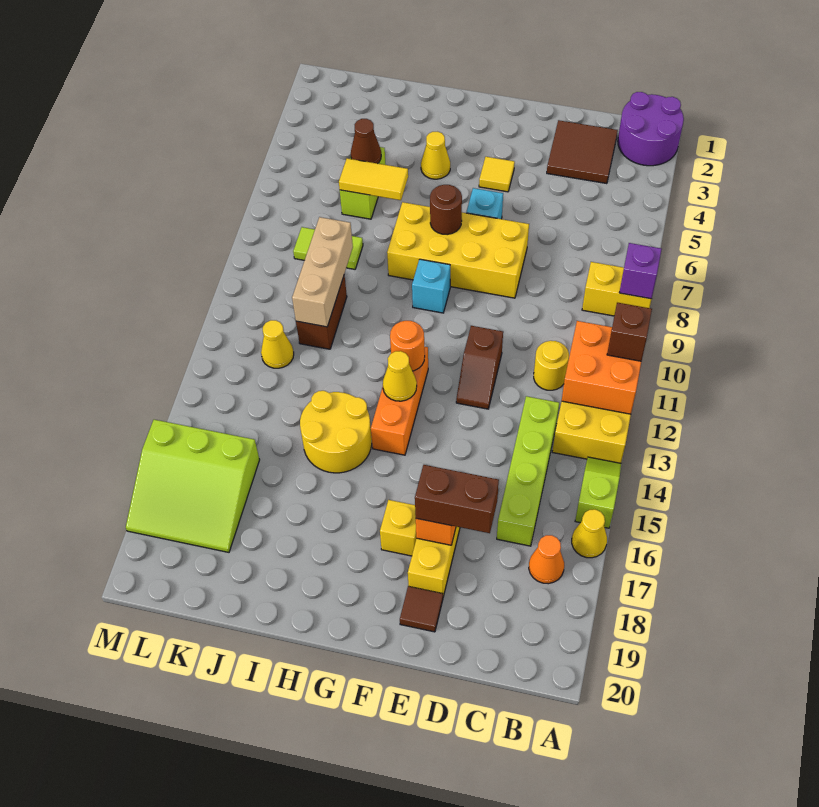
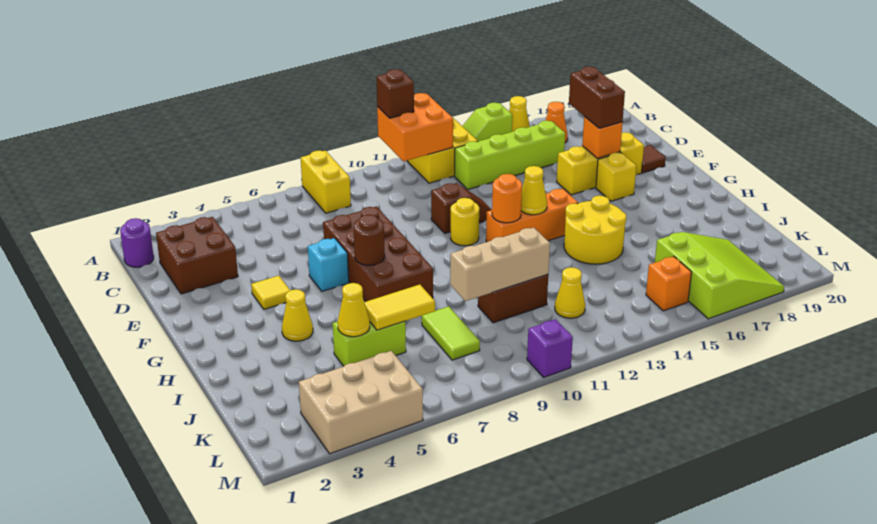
purple 2x2 round brick [618,92,684,166] -> purple 1x1 round brick [120,218,154,267]
purple 1x1 brick [619,243,662,299] -> purple 1x1 brick moved to [527,319,573,377]
brown 2x2 tile [547,120,618,184] -> brown 2x2 brick [156,217,238,294]
yellow 1x1 round brick [534,341,569,390] -> yellow 1x1 round brick moved to [451,198,479,246]
yellow 2x4 brick [387,202,529,298] -> brown 2x4 brick [323,207,433,301]
cyan 1x1 brick [412,259,450,313] -> none
yellow 1x2 tile [339,158,408,200] -> yellow 1x2 tile turned to [364,285,435,330]
brown 1x1 cone [351,119,381,164] -> yellow 1x1 cone [338,283,370,337]
none -> tan 2x3 brick [299,351,423,454]
none -> orange 1x1 brick [646,256,692,311]

